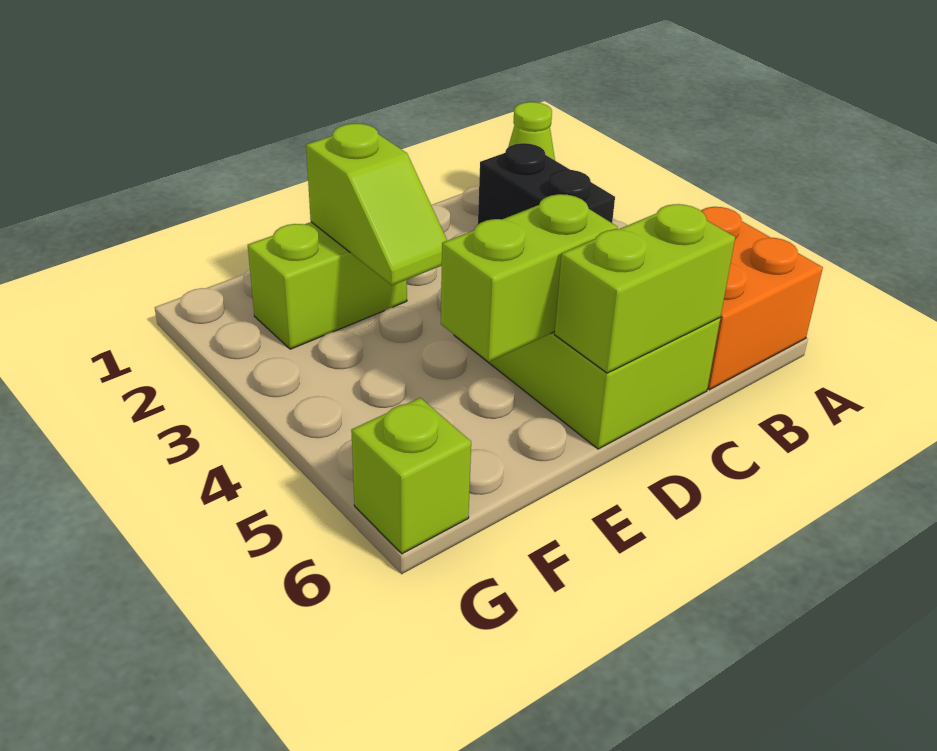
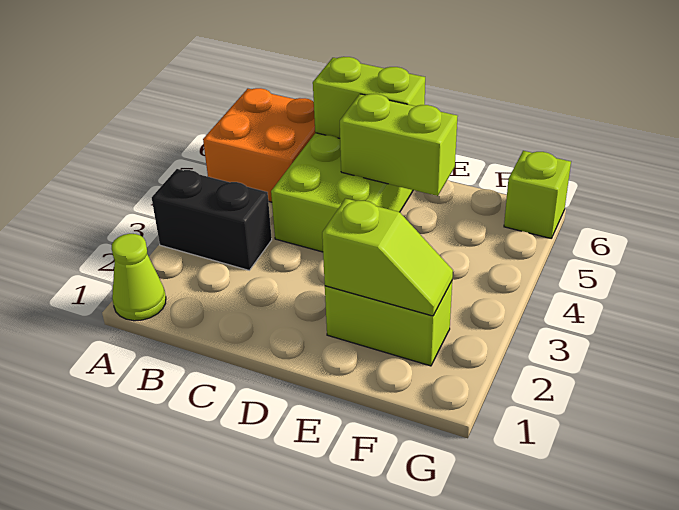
black 1x2 brick [478,143,615,224] -> black 1x2 brick turned to [152,169,272,270]
lime 1x2 slope [306,123,447,285] -> lime 1x2 slope turned to [322,198,453,316]

